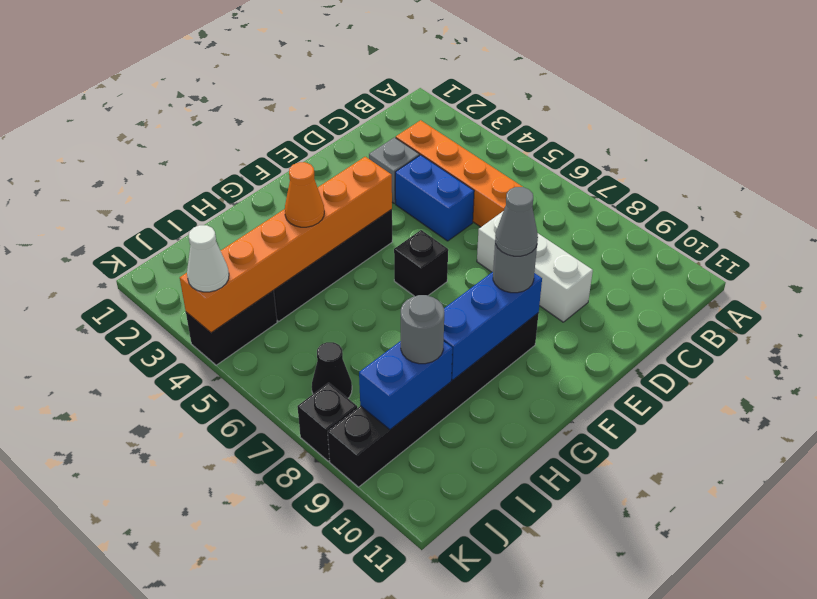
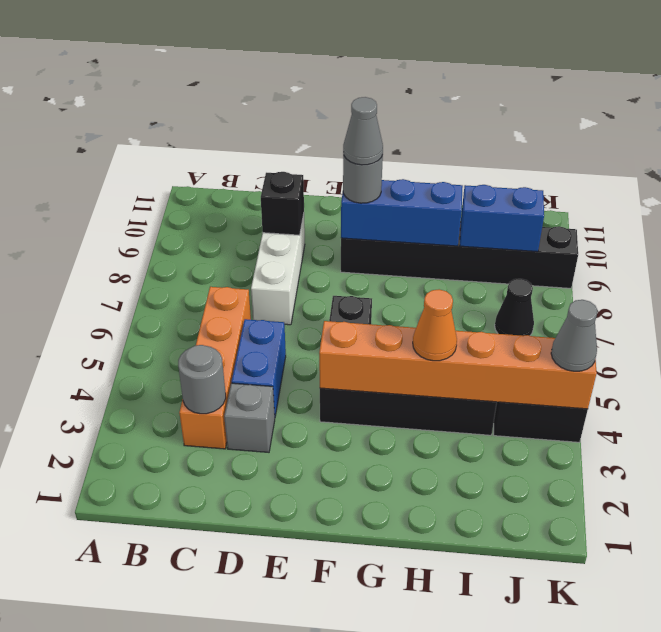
grey 1x1 round brick [401,295,444,364] -> grey 1x1 round brick moved to [178,345,226,414]
white 1x1 cone [187,225,229,292] -> grey 1x1 cone [551,300,598,371]
black 1x1 brick [297,383,357,461] -> black 1x1 brick moved to [261,172,304,235]

